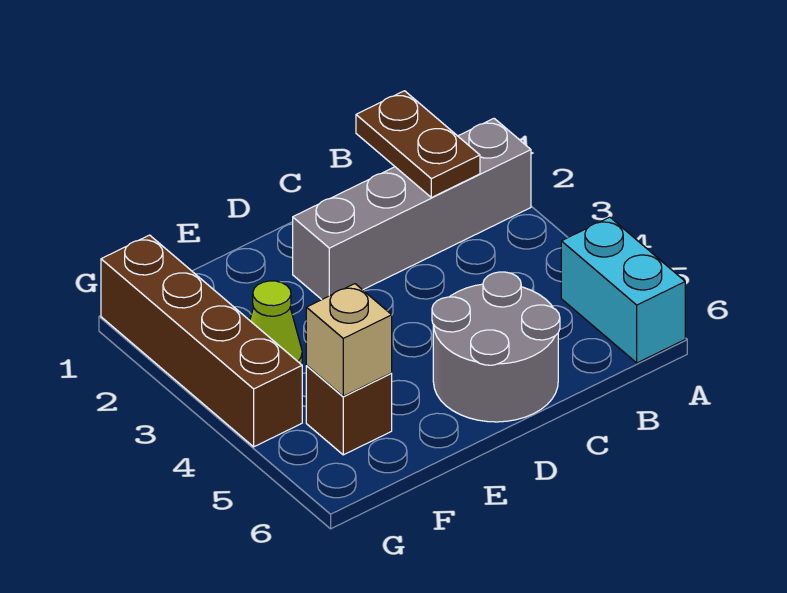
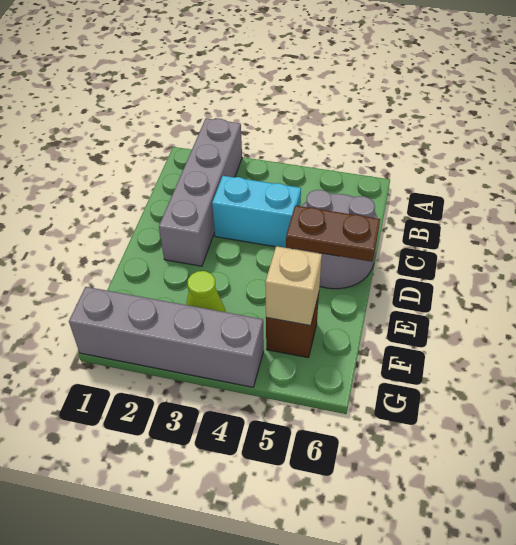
cyan 1x2 brick [561,217,685,363] -> cyan 1x2 brick moved to [212,176,301,249]
brown 1x2 plate [356,91,480,198] -> brown 1x2 plate moved to [286,206,380,262]
brown 1x4 brick [101,235,302,447] -> grey 1x4 brick [69,287,264,387]

